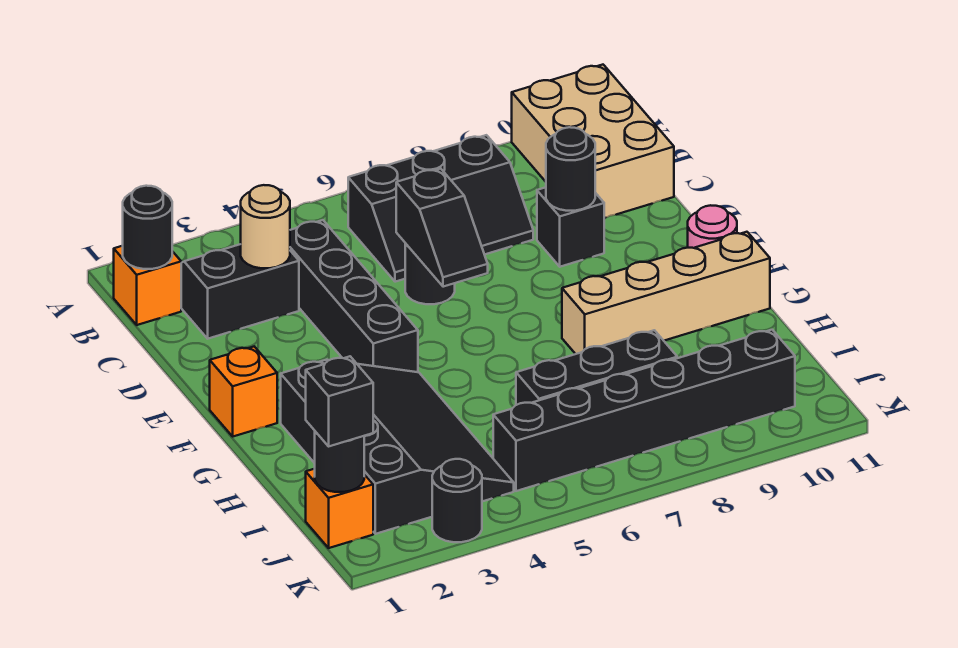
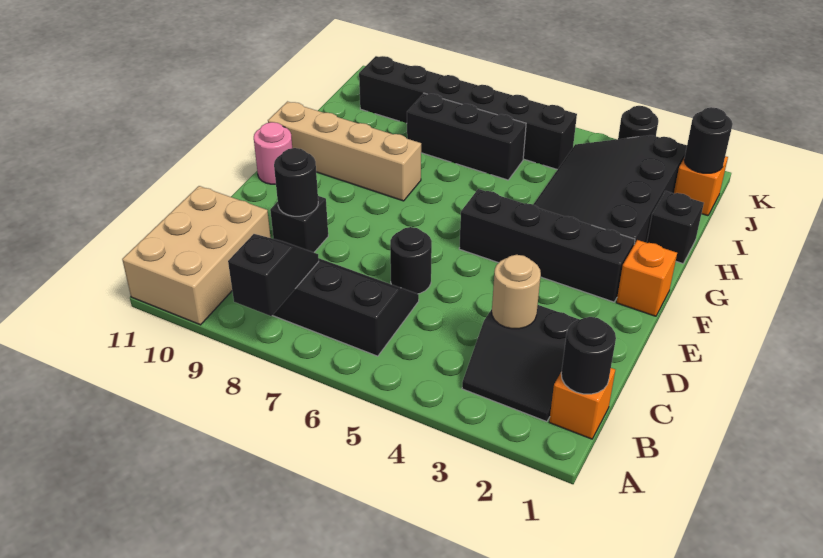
black 1x4 brick [290,220,418,372] -> black 1x4 brick turned to [459,189,635,302]
black 1x2 slope [396,169,488,287] -> black 1x2 slope moved to [228,234,319,316]
black 1x1 brick [306,356,373,446] -> black 1x1 brick moved to [647,191,704,264]

